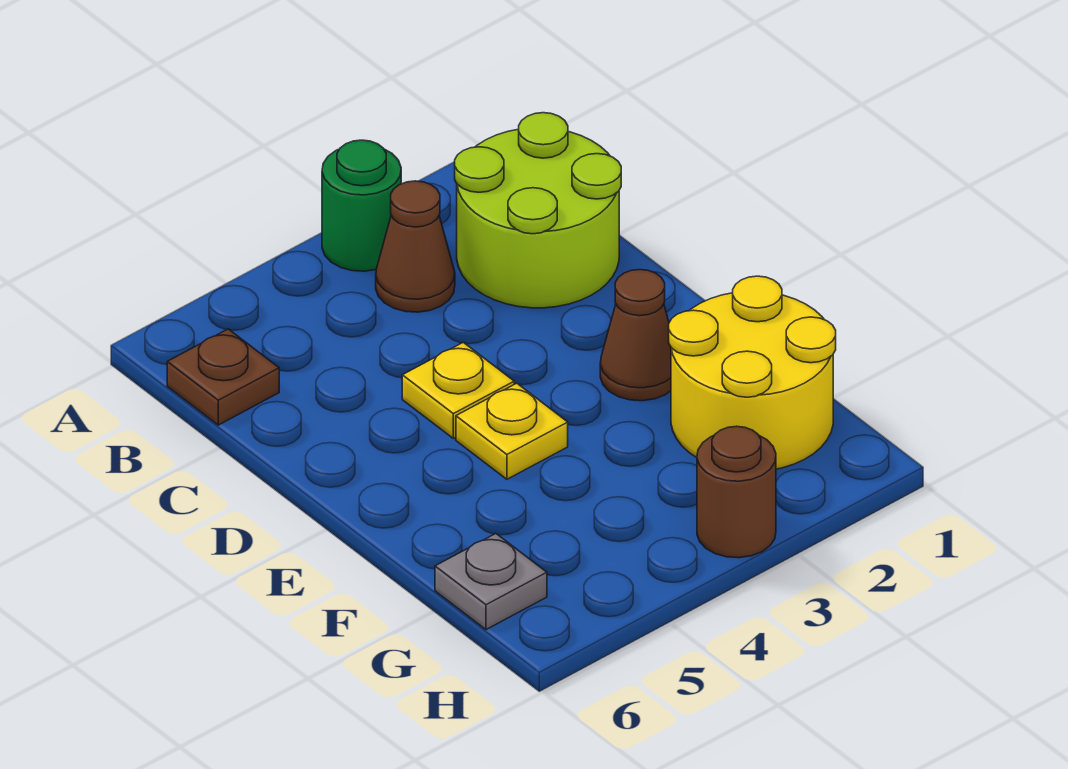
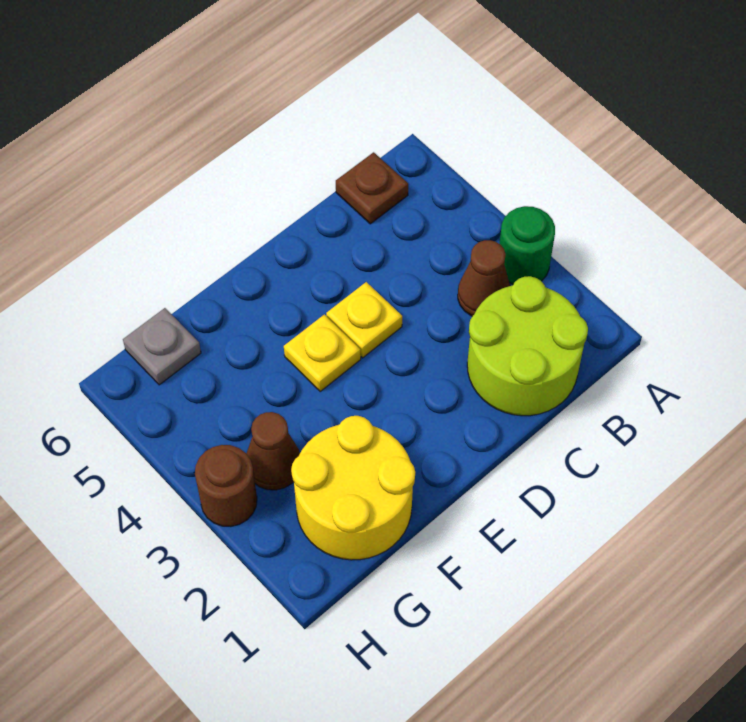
brown 1x1 cone [600,270,671,401] -> brown 1x1 cone moved to [246,412,300,490]

